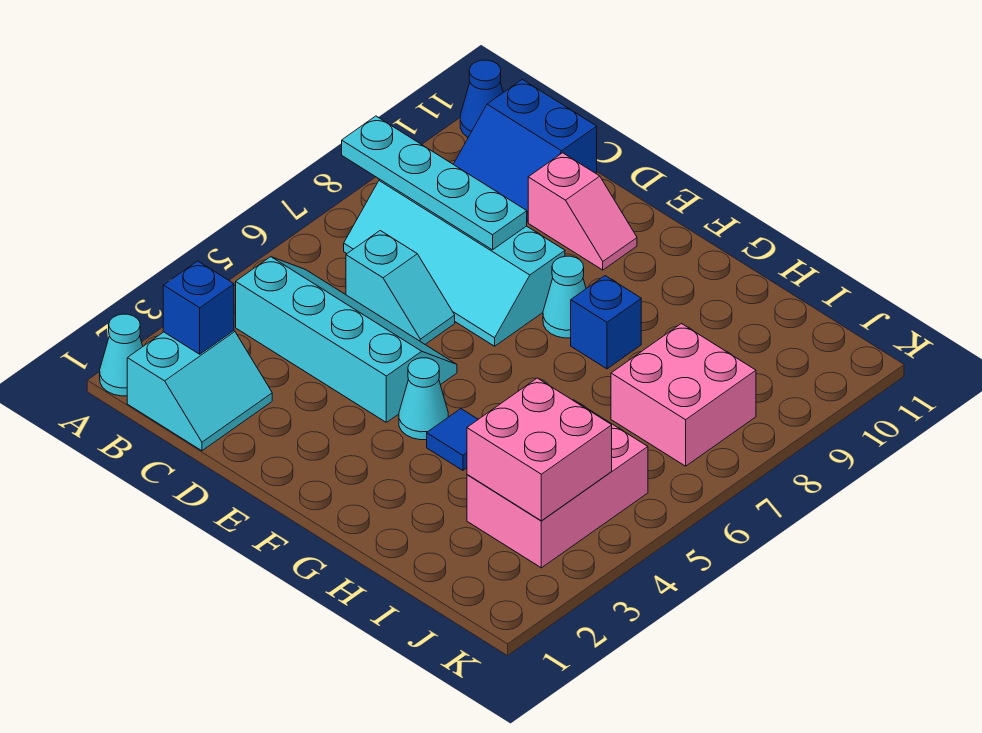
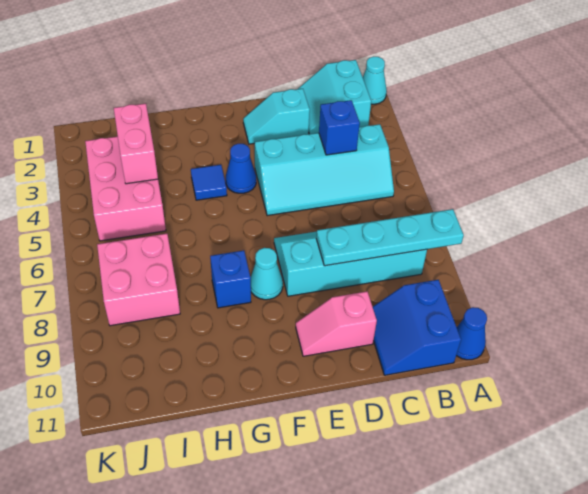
blue 1x1 brick [163,261,234,354] -> blue 1x1 brick moved to [319,100,360,155]
blue 2x2 slope [453,79,597,222] -> blue 2x2 slope turned to [373,280,461,375]
cyan 1x2 slope [346,231,455,344] -> cyan 1x2 slope moved to [243,89,310,144]
cyan 1x1 cone [399,358,448,440] -> blue 1x1 cone [226,144,256,193]
pink 2x2 brick [467,378,612,521] -> pink 1x2 brick [114,104,158,184]

